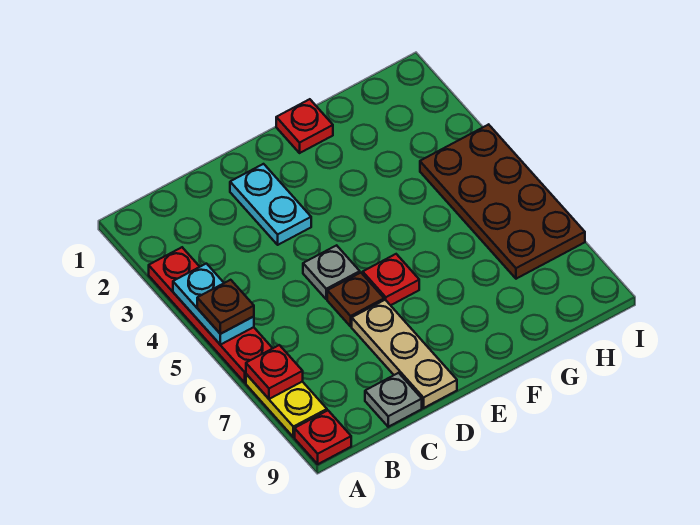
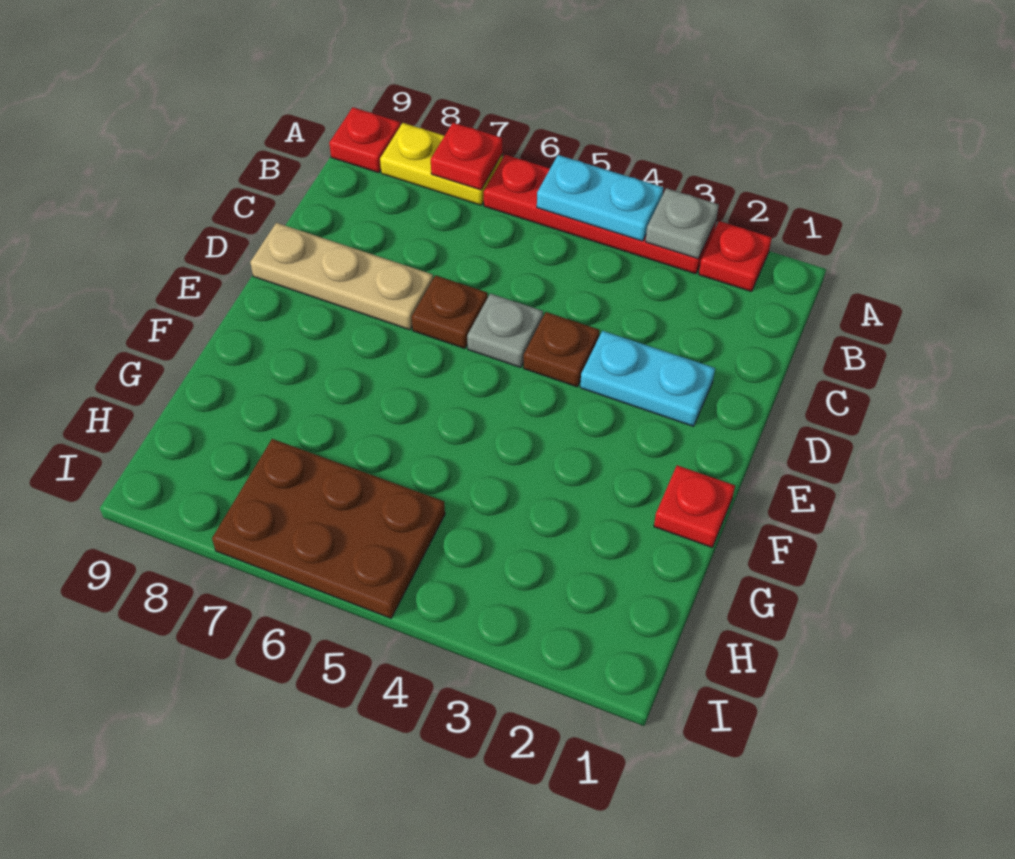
brown 1x1 plate [197,280,254,334] -> brown 1x1 plate moved to [523,312,599,387]
grey 1x1 plate [365,373,422,427] -> grey 1x1 plate moved to [645,188,719,259]
red 1x1 plate [363,254,419,305] -> red 1x1 plate moved to [699,221,772,292]
brown 2x4 plate [420,124,585,279] -> brown 2x3 plate [212,439,445,618]

